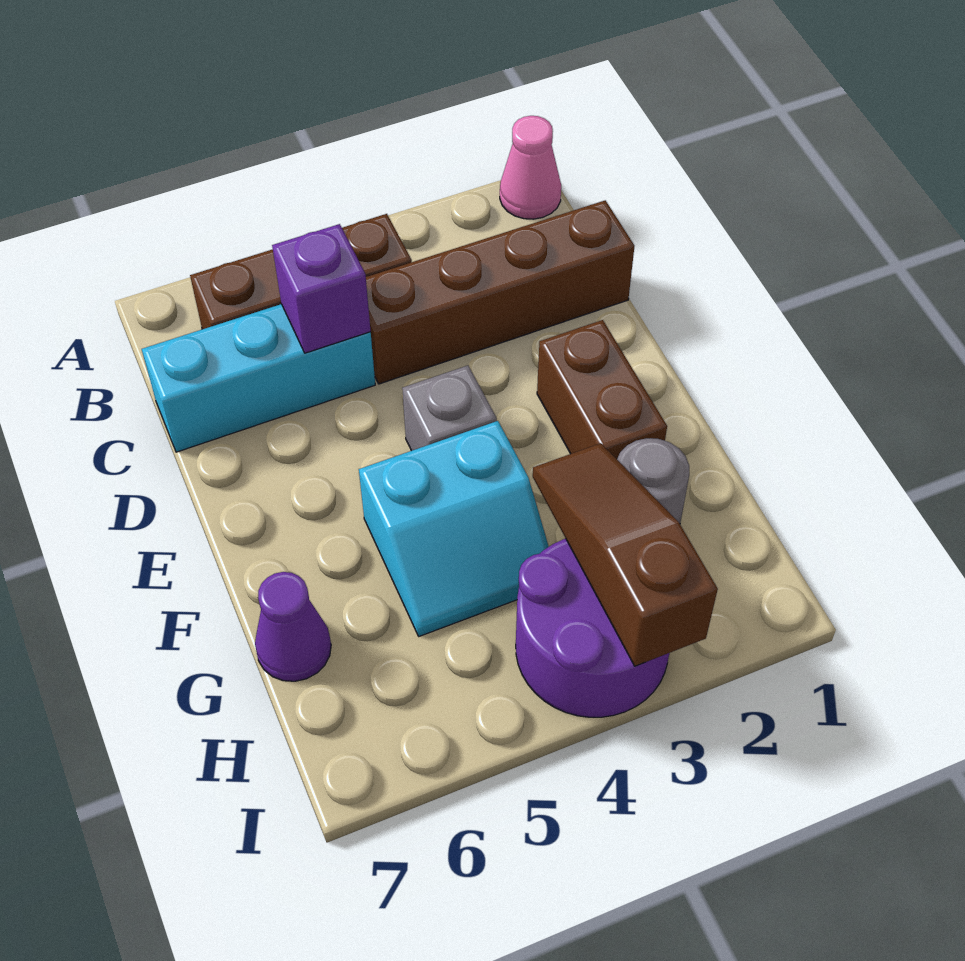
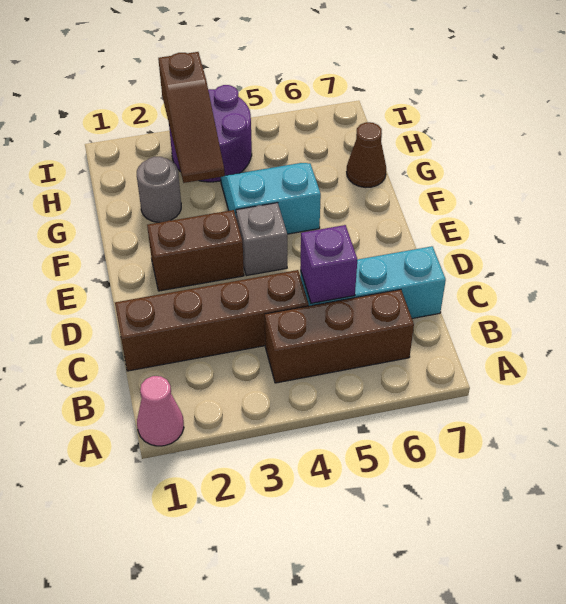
brown 1x2 brick [537,320,667,459] -> brown 1x2 brick turned to [147,210,244,291]
purple 1x1 cone [255,572,331,681] -> brown 1x1 cone [347,122,386,188]

